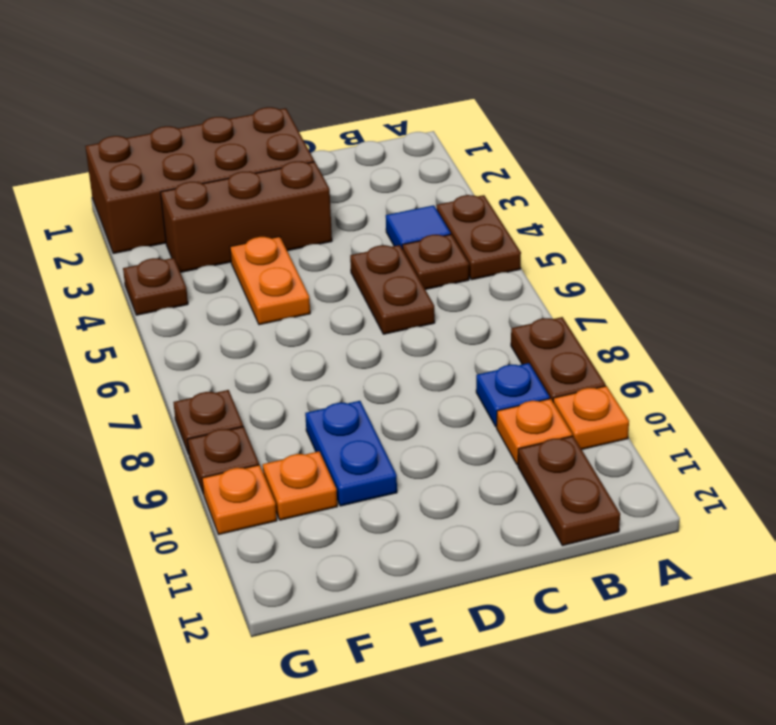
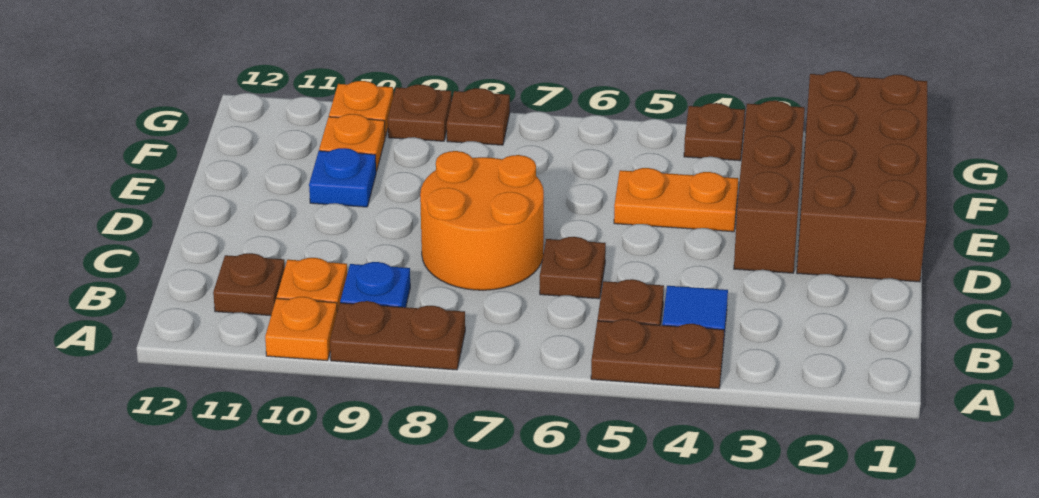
brown 1x2 plate [518,436,620,546] -> brown 1x1 plate [213,253,285,316]
brown 1x2 plate [350,245,435,334] -> brown 1x1 plate [540,237,606,299]
none -> orange 2x2 round brick [420,151,544,290]
blue 1x2 plate [305,401,397,506] -> blue 1x1 plate [309,148,376,207]

